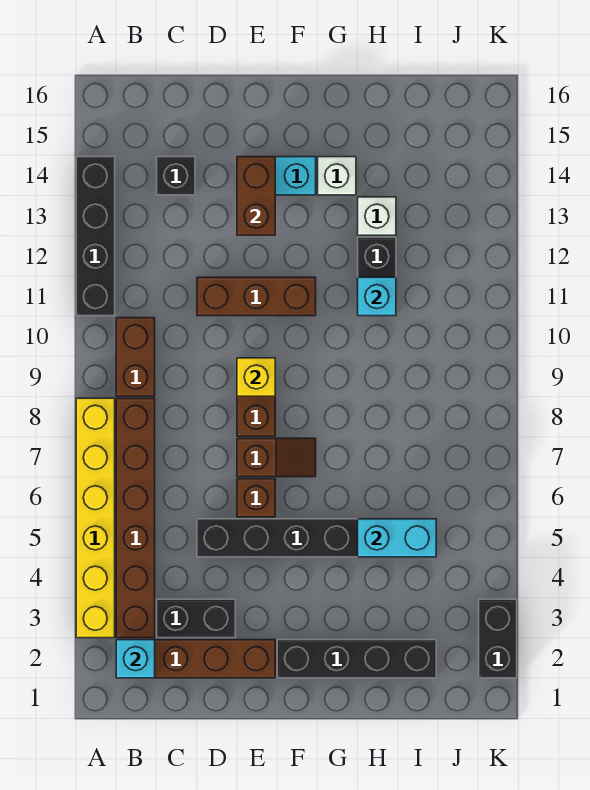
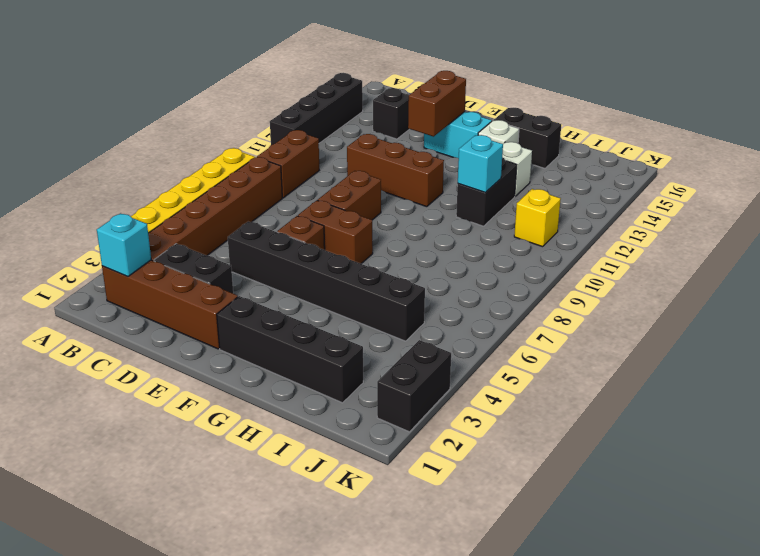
brown 1x2 slope [237,438,316,477] -> brown 1x2 brick [298,200,373,264]
yellow 1x1 brick [237,358,275,396] -> yellow 1x1 brick moved to [514,189,561,247]
none -> black 1x2 brick [494,108,561,168]
cyan 1x2 brick [358,519,436,557] -> none

